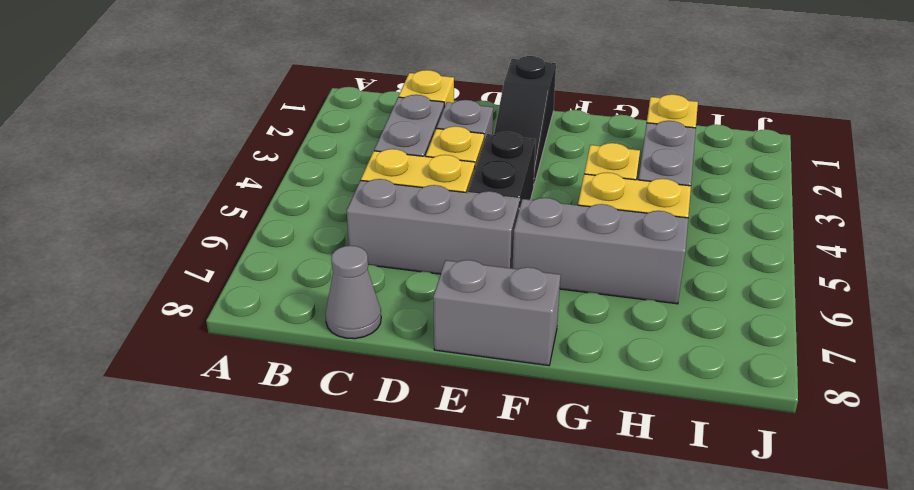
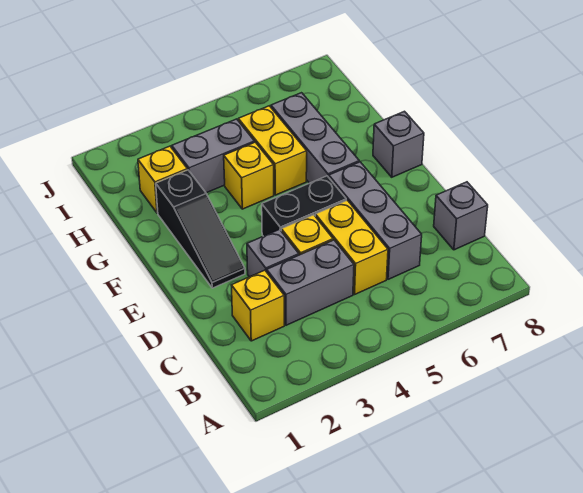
grey 1x1 cone [325,246,381,339] -> grey 1x1 brick [434,182,488,250]
black 1x3 slope [494,56,556,188] -> black 1x3 slope turned to [156,170,245,288]
grey 1x2 brick [433,260,561,366] -> grey 1x1 brick [373,111,424,177]

